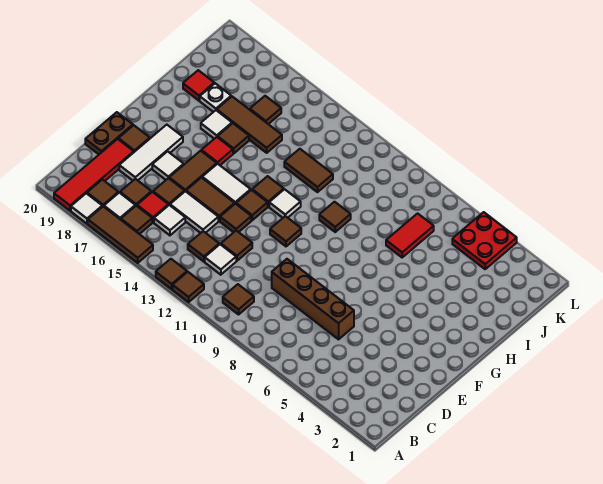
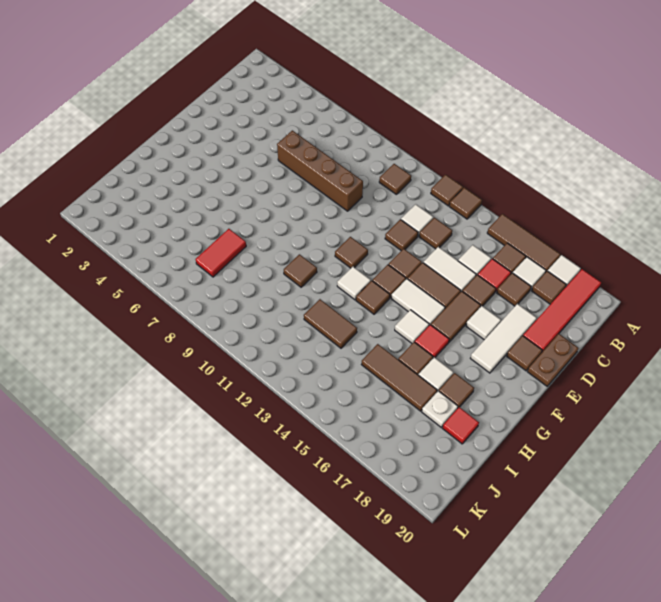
none -> white 1x1 tile [395,310,429,343]
brown 1x1 tile [250,96,281,124] -> brown 1x1 tile moved to [439,373,474,407]
red 2x2 plate [452,212,517,269] -> none

